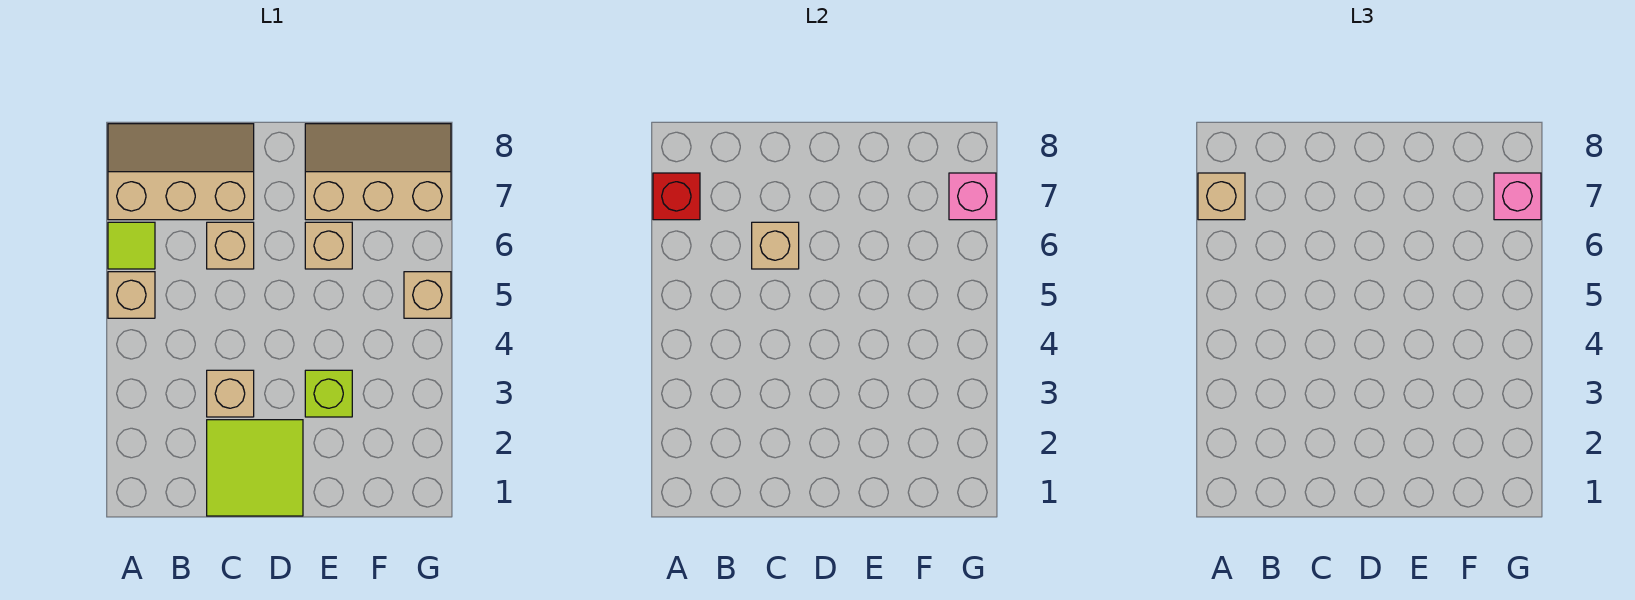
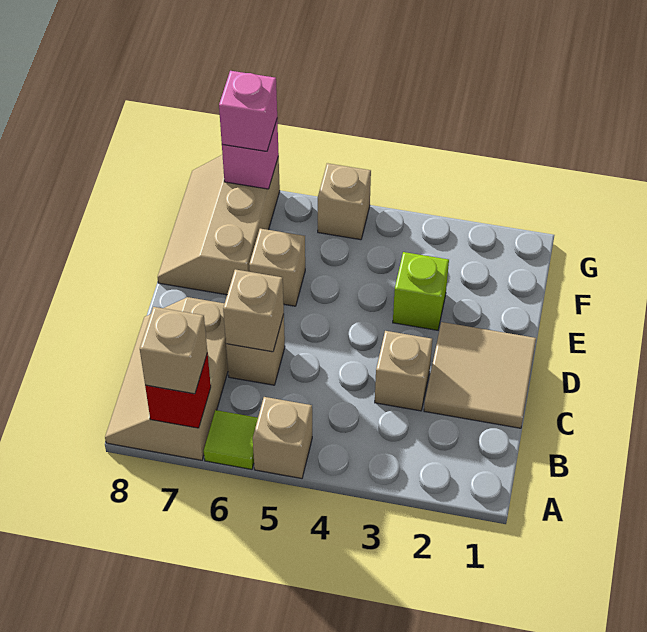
lime 2x2 tile [207,420,303,516] -> tan 2x2 tile [424,322,536,428]

